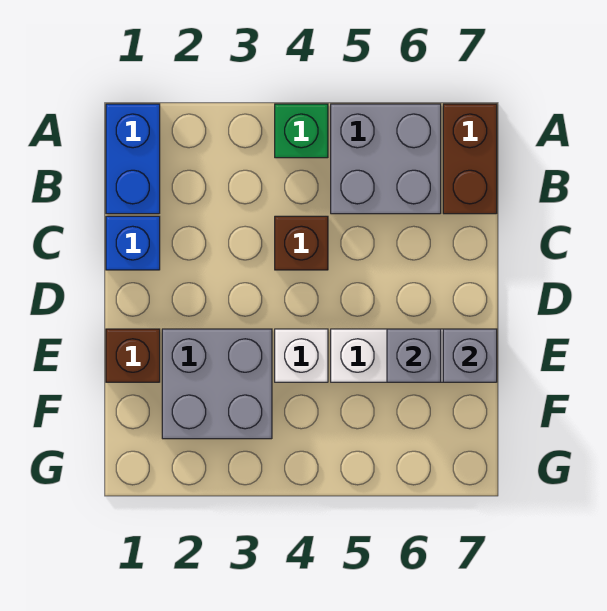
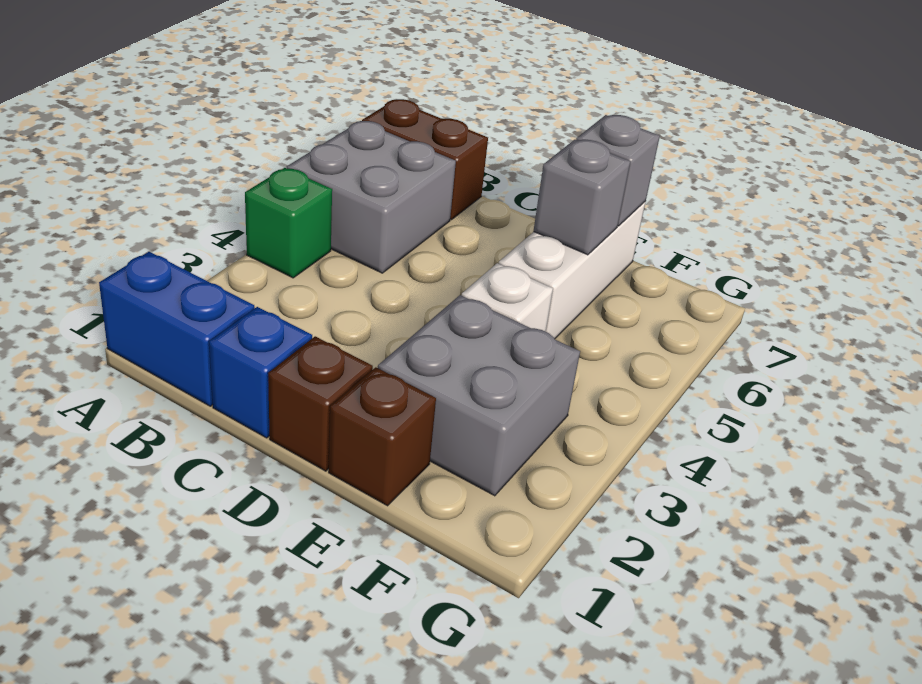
brown 1x1 brick [275,216,328,270] -> brown 1x1 brick moved to [268,336,373,471]

